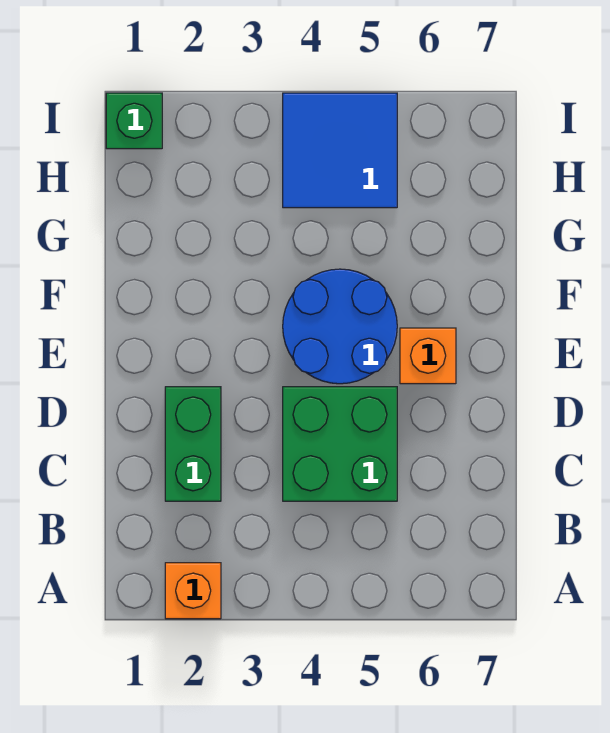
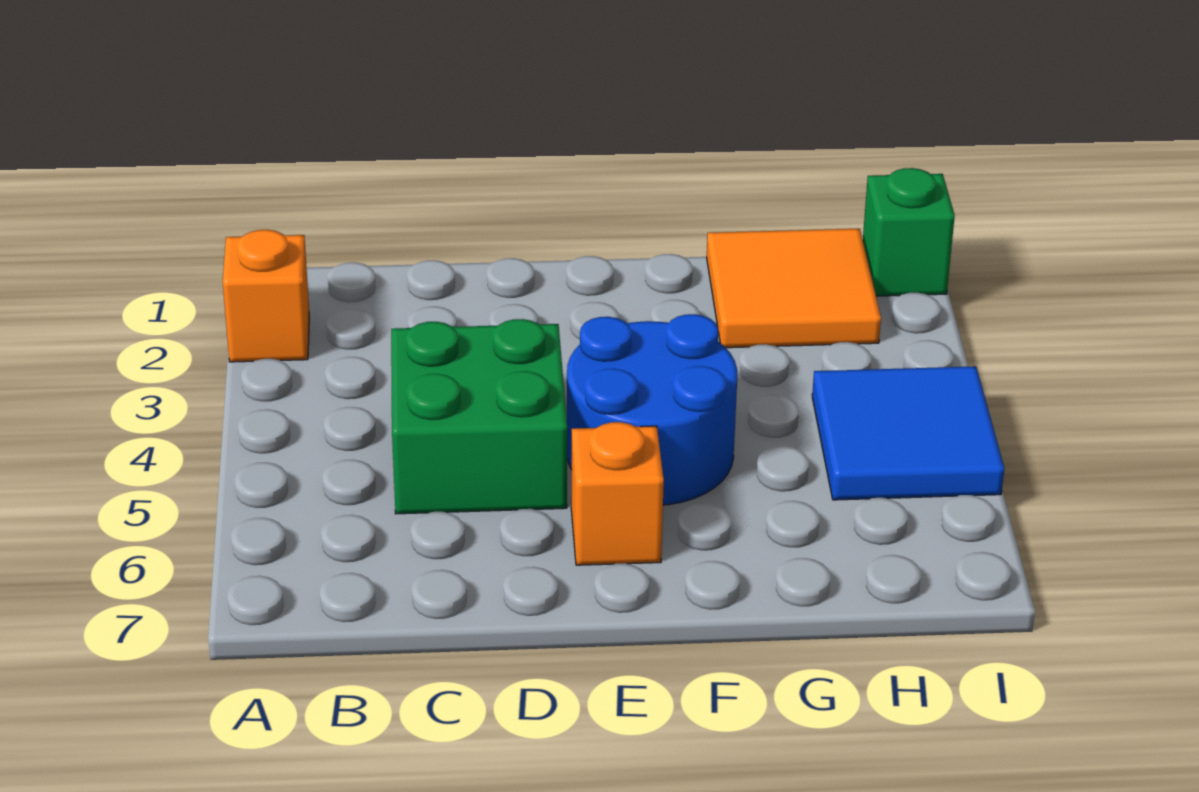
green 1x2 brick [165,387,221,501] -> none
none -> orange 2x2 tile [707,229,881,348]

